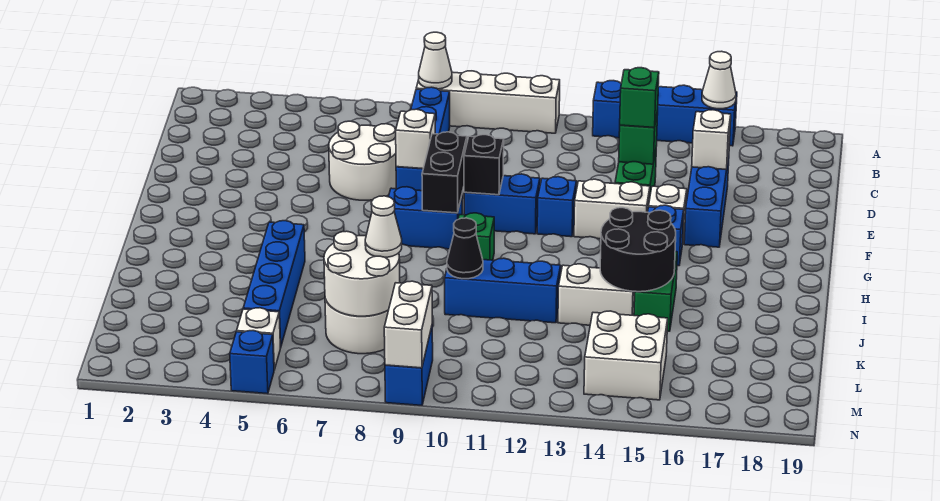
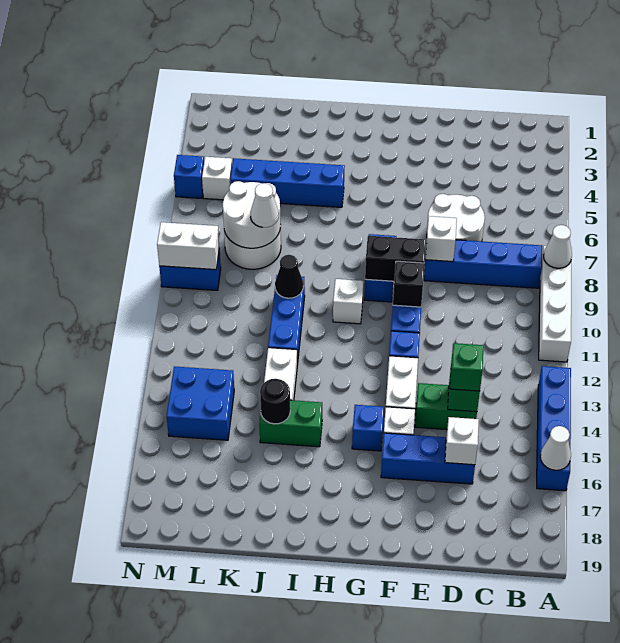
green 1x1 brick [458,213,494,260] -> white 1x1 brick [333,279,363,324]
black 2x2 round brick [600,208,676,292] -> black 1x1 round brick [260,379,290,424]
white 2x2 brick [584,311,668,400] -> blue 2x2 brick [167,366,234,440]

